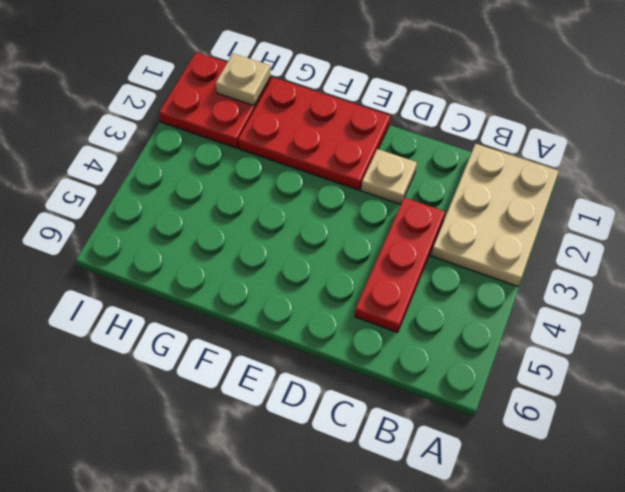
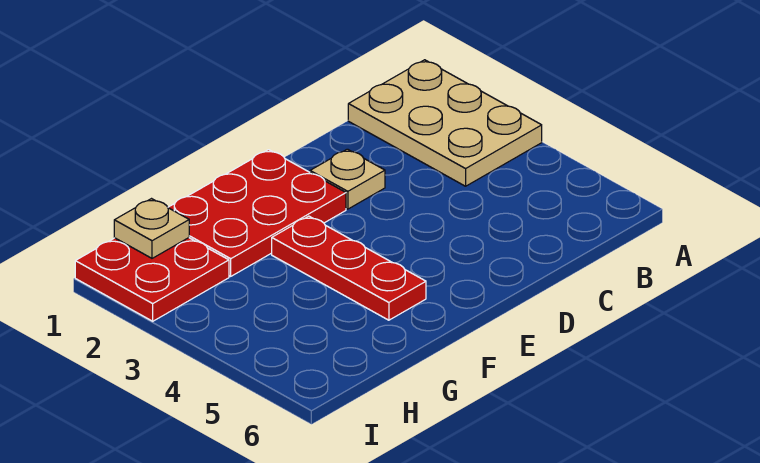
red 1x3 plate [355,198,445,332] -> red 1x3 plate moved to [272,216,426,320]

